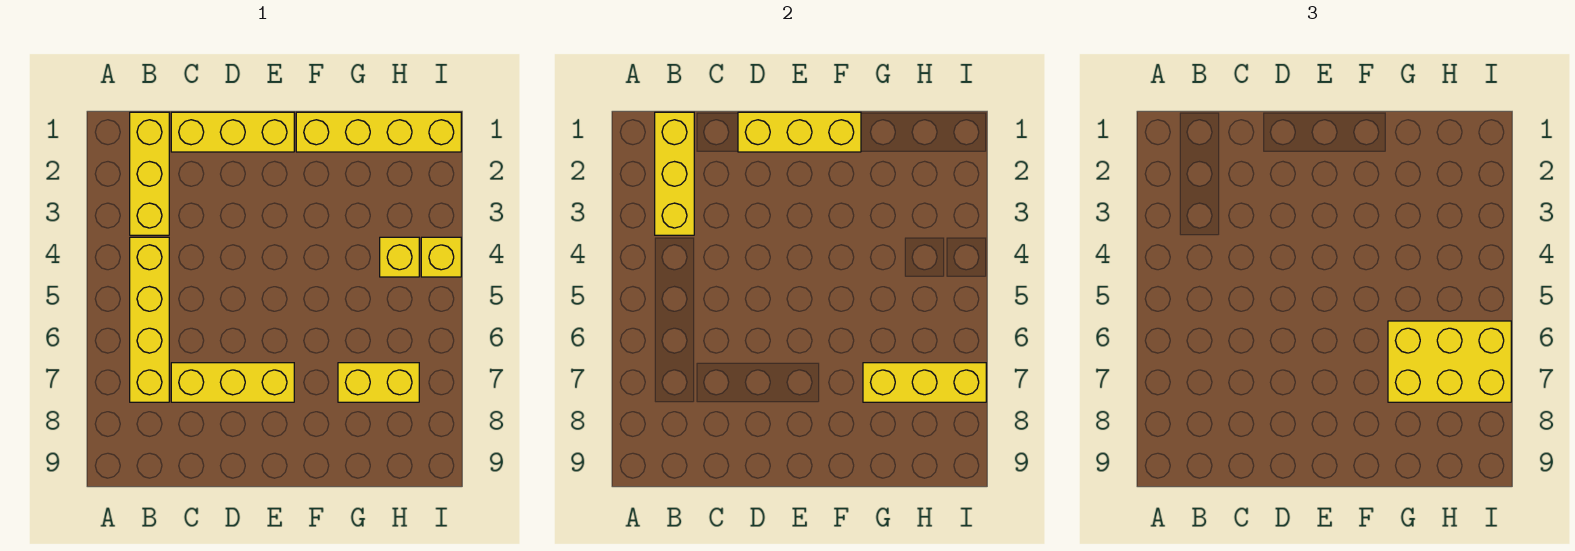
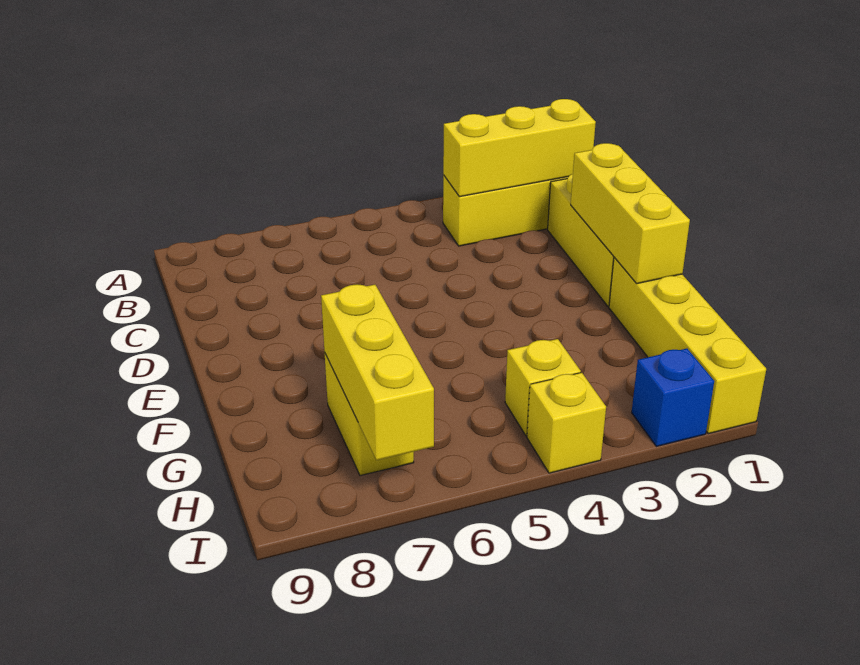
yellow 1x4 brick [130,237,169,402] -> none
yellow 1x3 brick [171,363,294,402] -> none
yellow 2x3 brick [1388,321,1511,402] -> none
none -> blue 1x1 brick [632,349,714,447]

